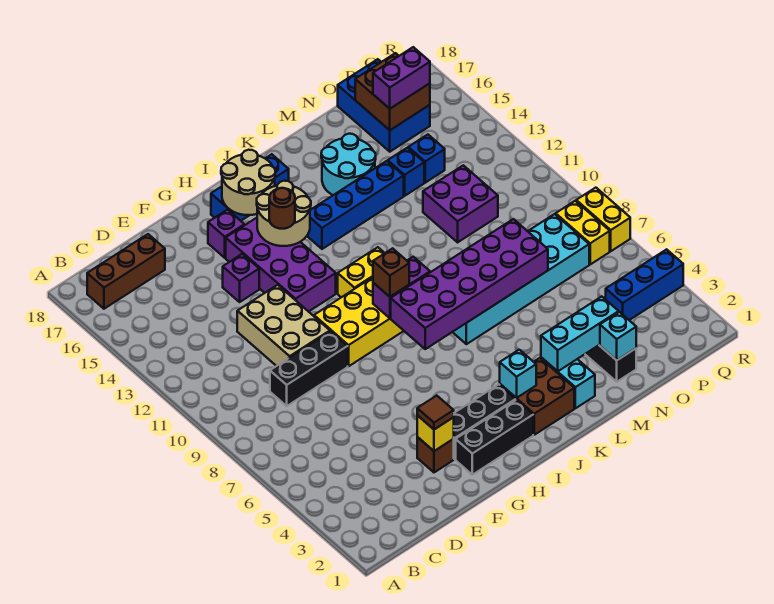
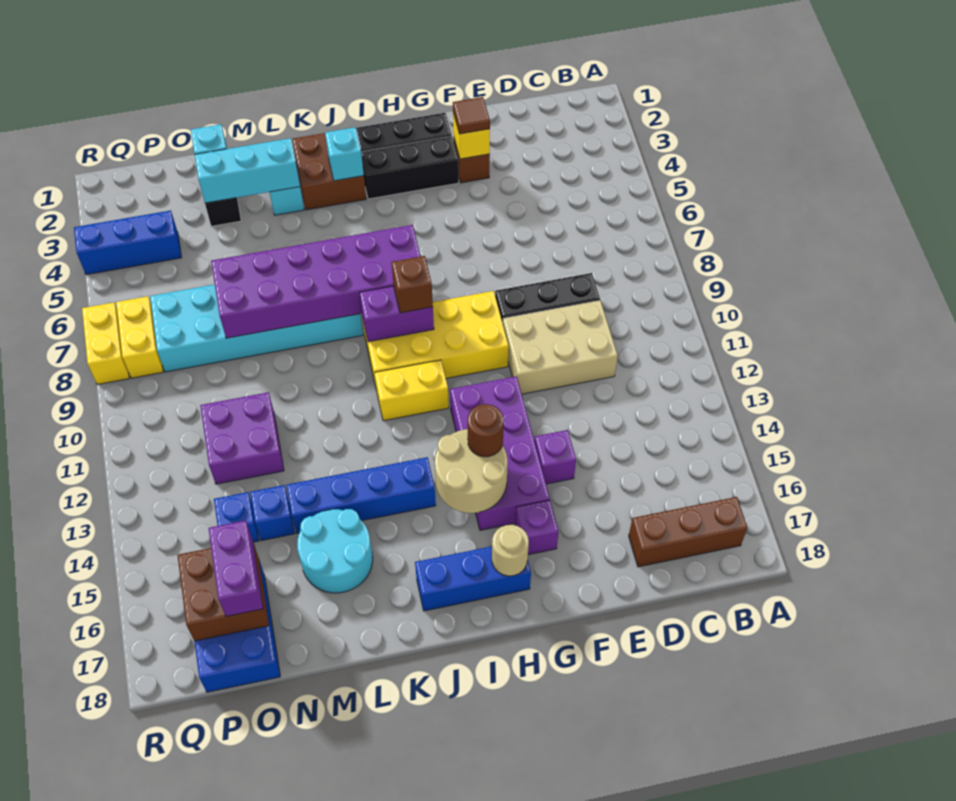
tan 2x3 brick [237,285,330,366] -> tan 2x3 brick turned to [503,300,618,394]
tan 2x2 round brick [221,150,275,215] -> tan 1x1 round brick [492,525,529,576]
purple 1x2 brick [373,47,430,109] -> purple 1x2 brick turned to [209,520,263,616]

